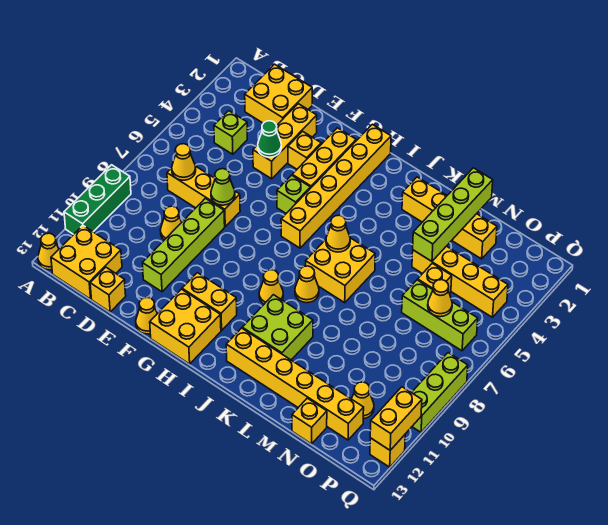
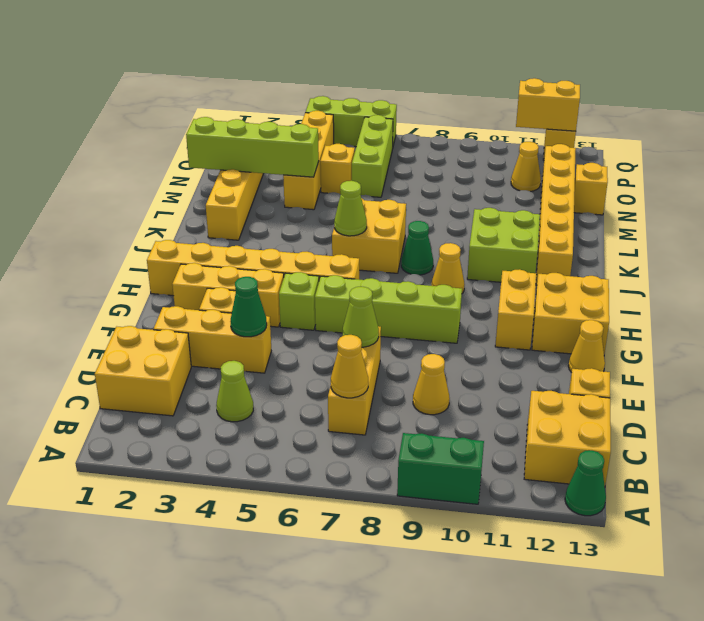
green 1x3 brick [64,165,131,234] -> green 1x2 brick [397,433,484,504]
yellow 1x1 cone [38,233,59,270] -> green 1x1 cone [565,450,606,516]
lime 1x1 brick [214,111,247,154] -> lime 1x1 cone [216,361,253,422]
lime 1x4 brick [142,198,225,292] -> lime 1x4 brick moved to [315,275,462,343]
yellow 1x1 cone [326,215,350,252] -> lime 1x1 cone [334,181,367,236]
yellow 1x1 cone [295,266,319,303] -> green 1x1 cone [401,221,433,275]
yellow 1x1 cone [428,280,452,317] -> none
lime 1x3 brick [411,353,468,432] -> lime 1x3 brick moved to [305,96,397,149]

